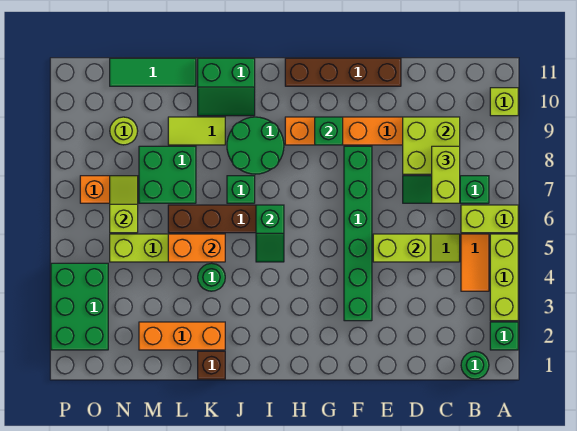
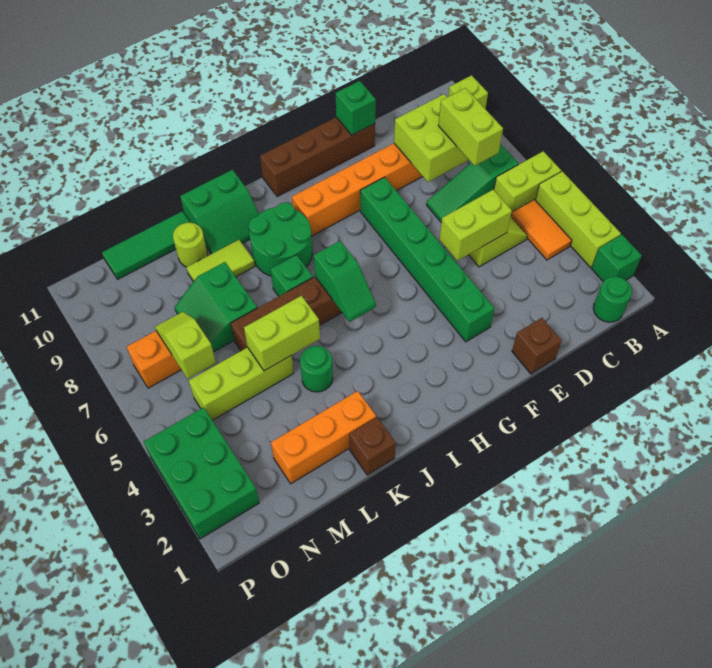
none -> brown 1x1 brick [512,318,562,374]
green 1x1 brick [315,117,343,145] -> green 1x1 brick moved to [336,81,376,135]
orange 1x2 brick [168,234,225,262] -> lime 1x2 brick [244,296,320,371]
green 2x2 brick [139,146,196,203] -> green 2x2 slope [175,262,257,352]
lime 1x1 round brick [110,117,138,145] -> lime 1x1 round brick moved to [173,223,208,267]

